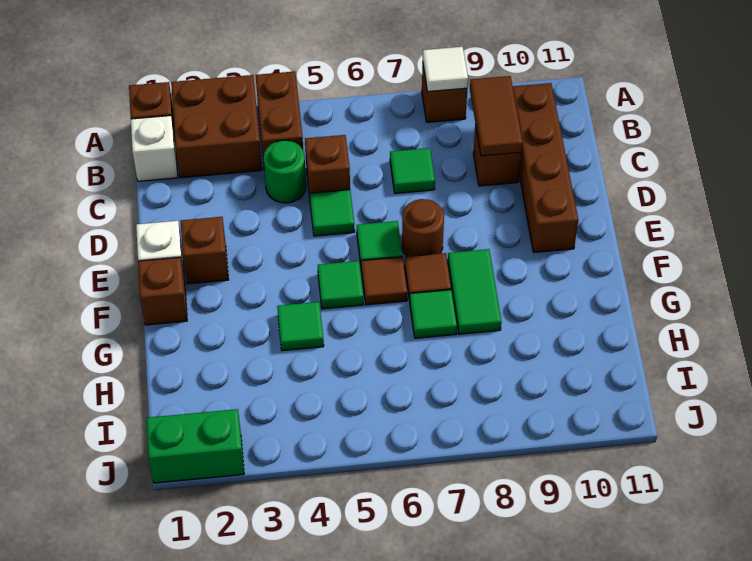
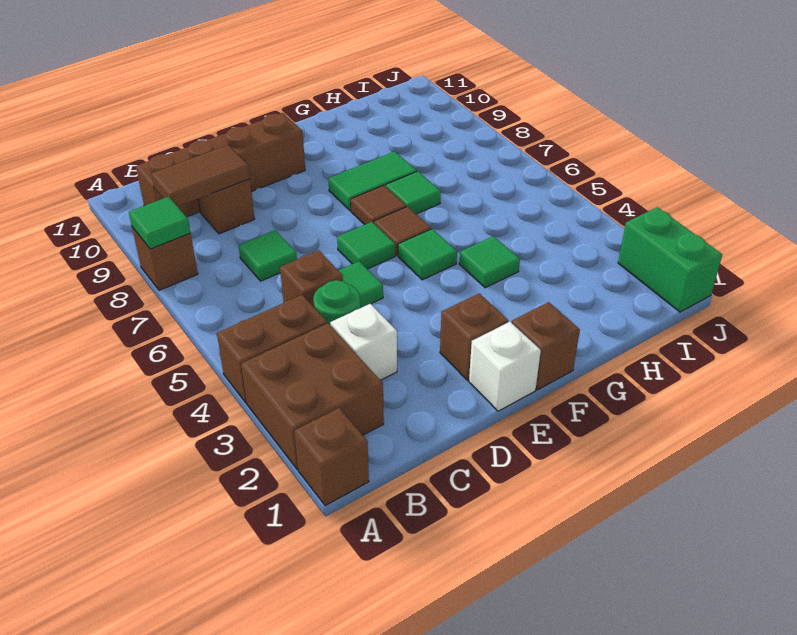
white 1x1 tile [423,47,468,92] -> green 1x1 tile [129,197,191,249]
white 1x1 brick [131,116,178,181] -> white 1x1 brick moved to [330,304,397,380]
brown 1x1 round brick [402,199,444,256] -> none

